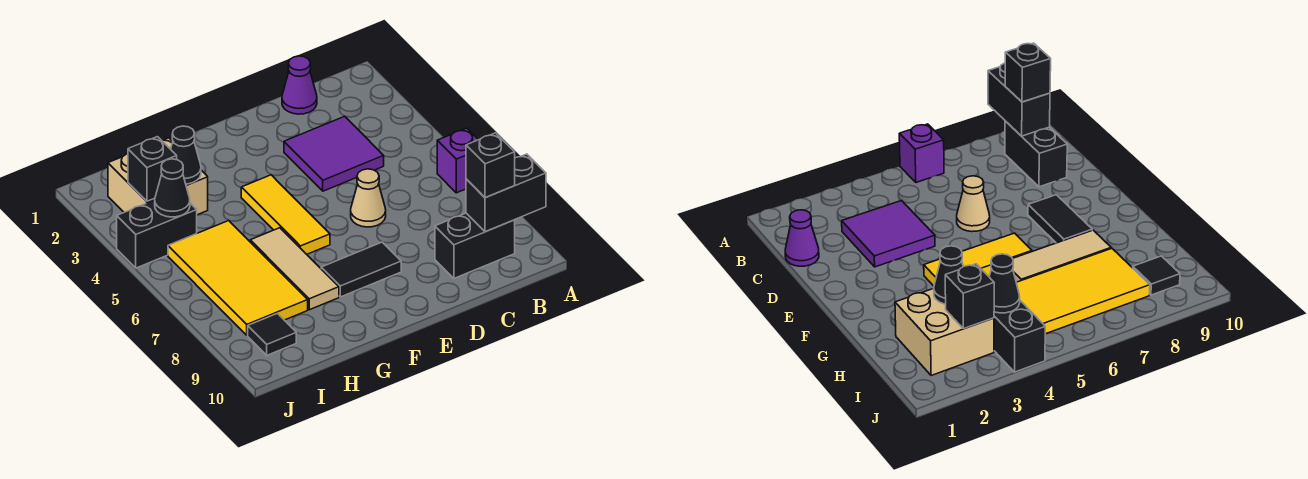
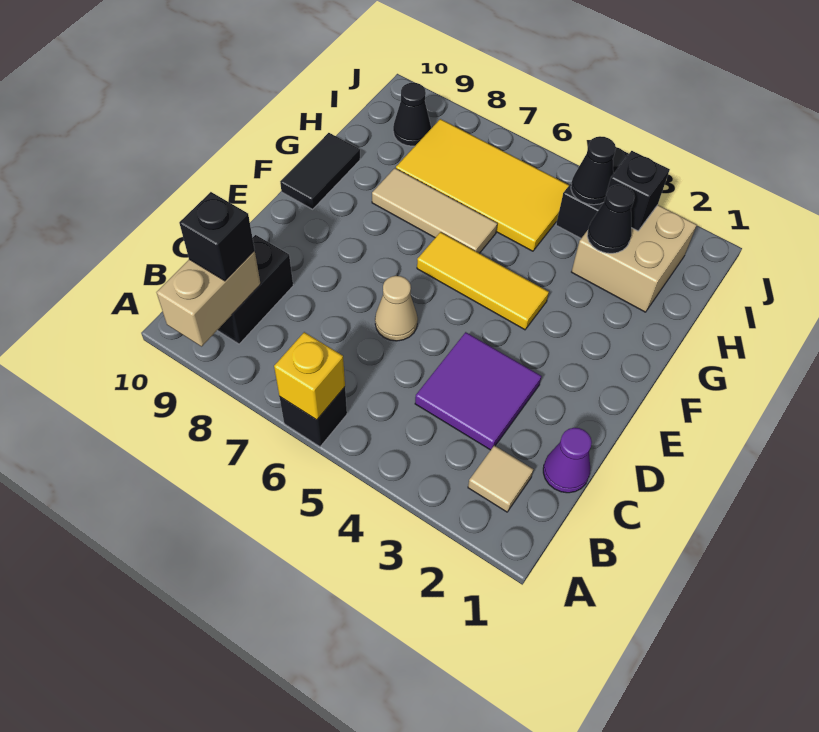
purple 1x1 brick [437,128,478,193] -> black 1x1 brick [280,387,347,447]
none -> yellow 1x1 brick [274,332,345,420]
black 1x2 brick [466,154,546,232] -> tan 1x2 brick [157,251,261,346]
none -> tan 1x1 tile [468,446,534,512]
black 1x2 tile [321,242,401,297] -> black 1x2 tile moved to [280,133,360,209]
black 1x1 tile [248,313,296,355] -> black 1x1 cone [393,83,431,146]

